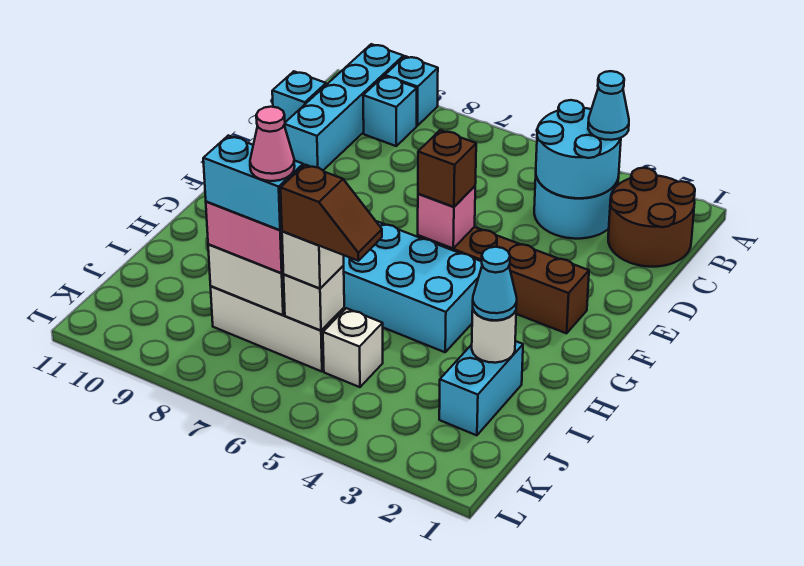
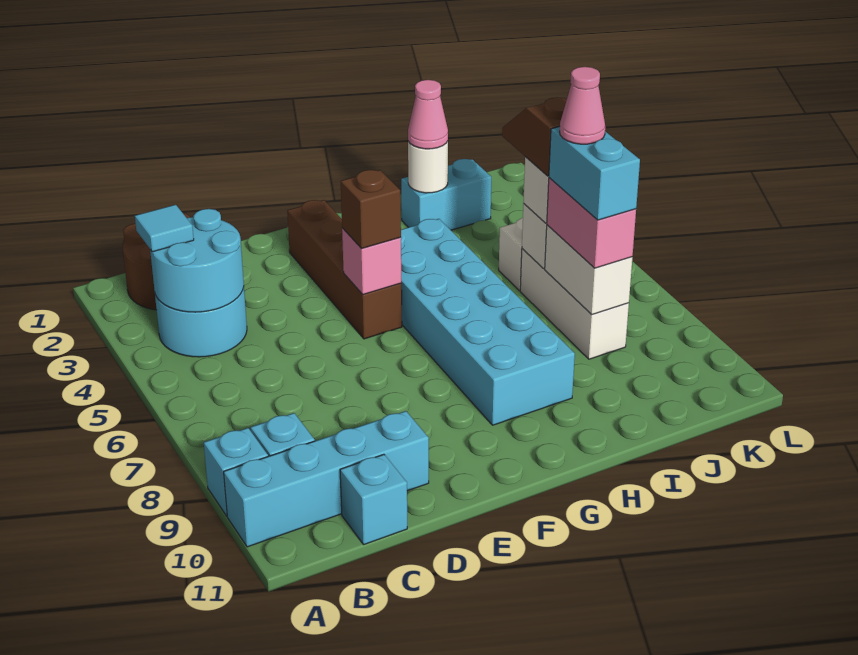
cyan 1x1 cone [588,71,629,140] -> cyan 1x1 tile [135,205,194,252]
cyan 1x1 cone [473,247,517,320] -> pink 1x1 cone [408,80,448,149]

